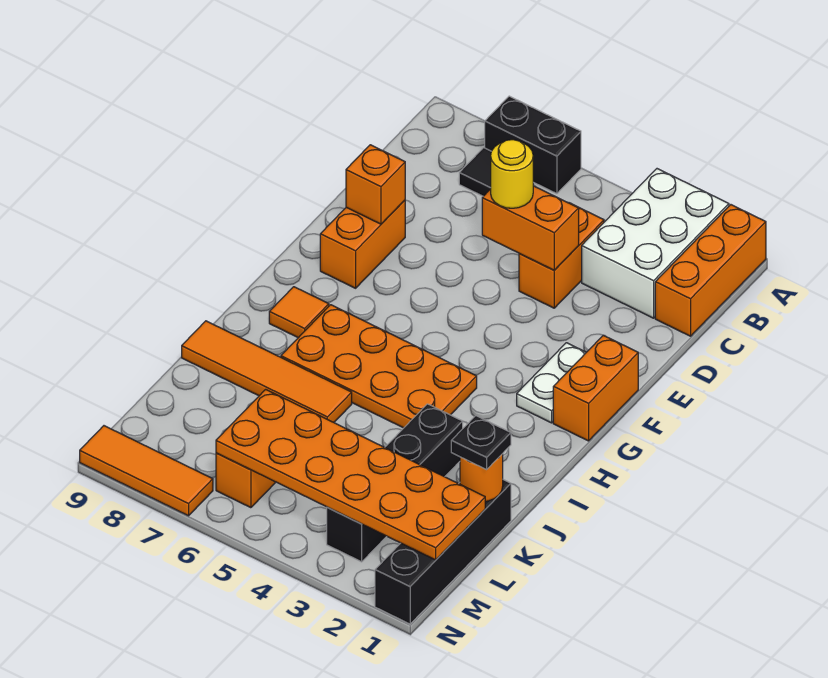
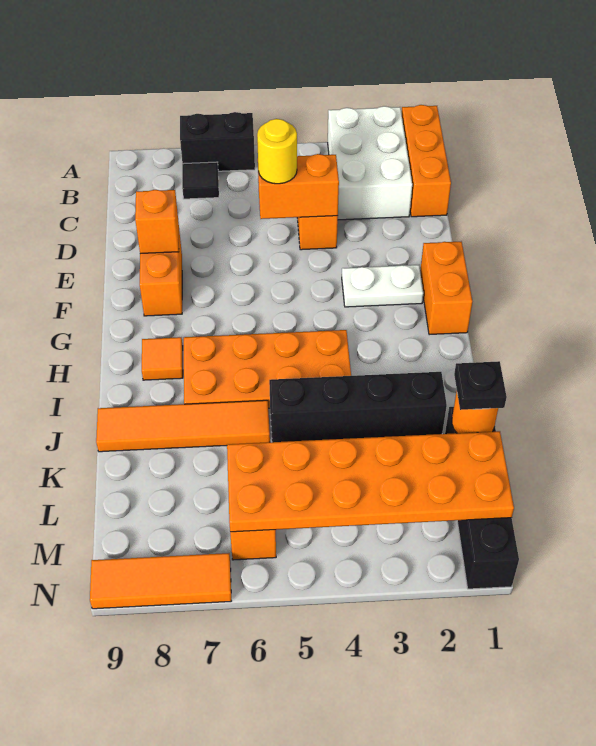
white 1x2 plate [517,343,586,423] -> white 1x2 plate turned to [342,265,423,307]
black 1x4 brick [327,404,463,562] -> black 1x4 brick turned to [269,372,447,442]

